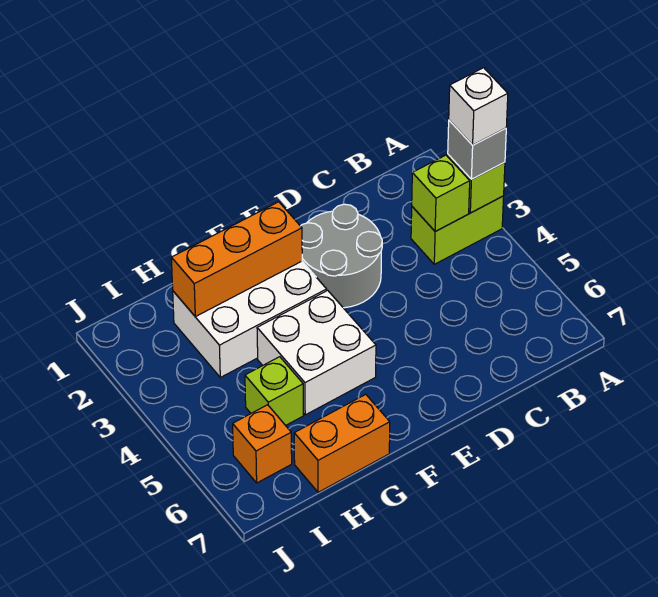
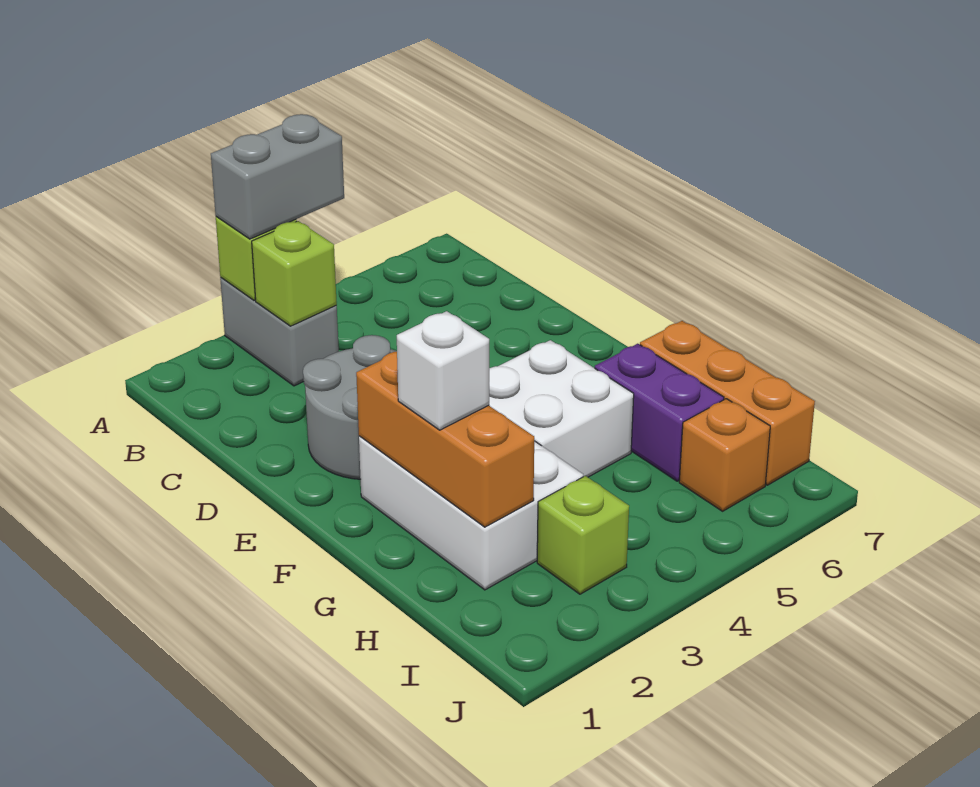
lime 1x2 brick [411,196,504,264] -> grey 1x2 brick [220,278,339,386]
grey 1x1 brick [448,120,506,179] -> grey 1x2 brick [211,114,344,239]
white 1x1 brick [449,68,508,145] -> white 1x1 brick moved to [397,311,489,430]
none -> purple 1x2 brick [595,344,724,481]
orange 1x2 brick [294,394,390,492] -> orange 1x3 brick [640,321,815,485]
lime 1x1 brick [245,357,303,425] -> lime 1x1 brick moved to [537,476,629,594]

